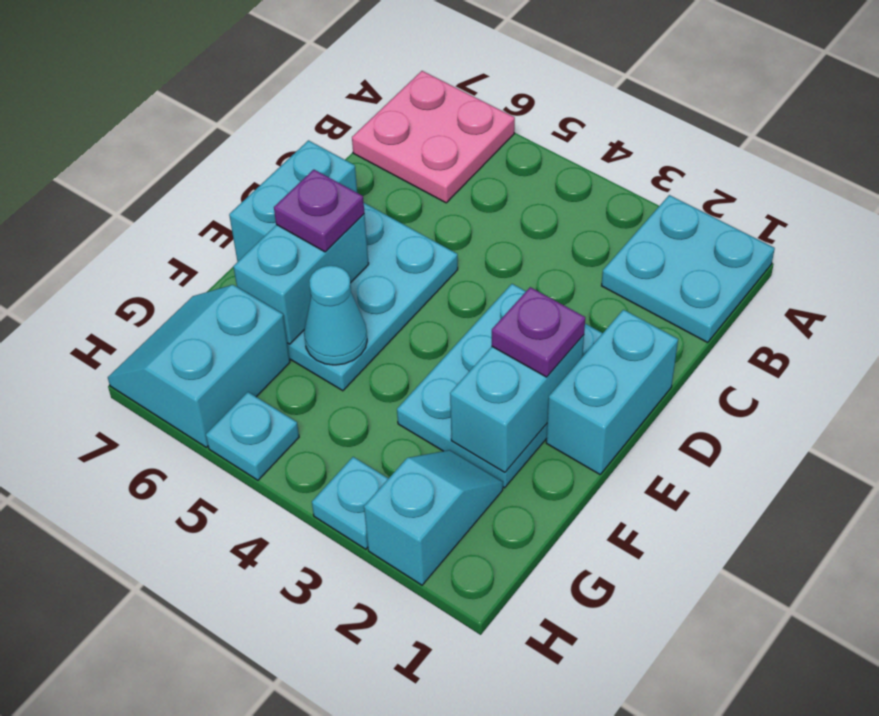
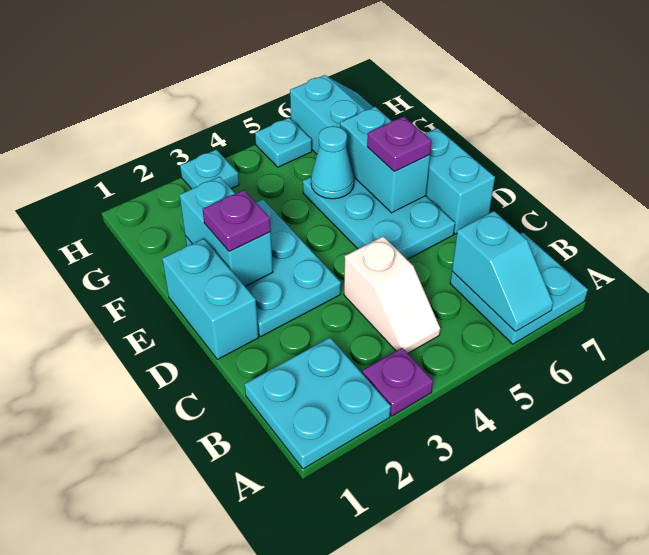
none -> purple 1x1 plate [362,348,433,416]
pink 2x2 plate [352,71,515,203] -> cyan 2x2 plate [450,233,588,344]
none -> white 1x2 slope [344,236,440,353]
cyan 1x2 slope [364,450,503,585] -> cyan 1x2 slope moved to [452,211,553,331]

